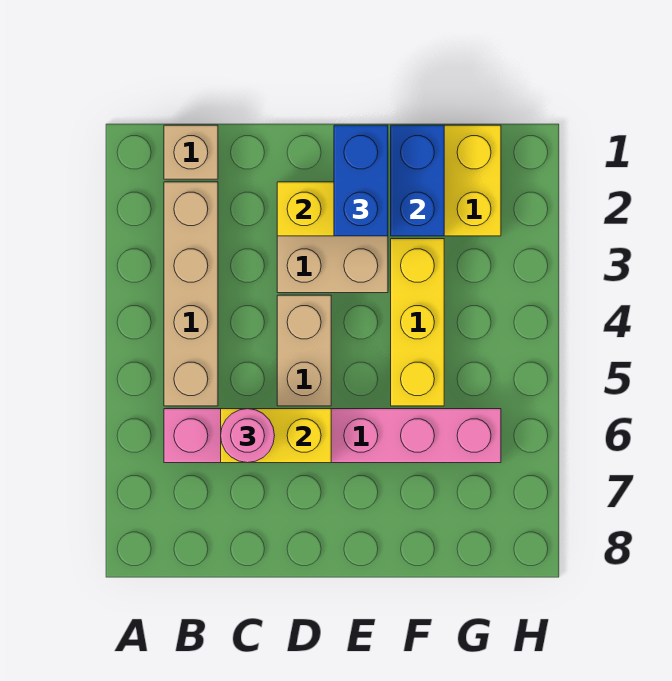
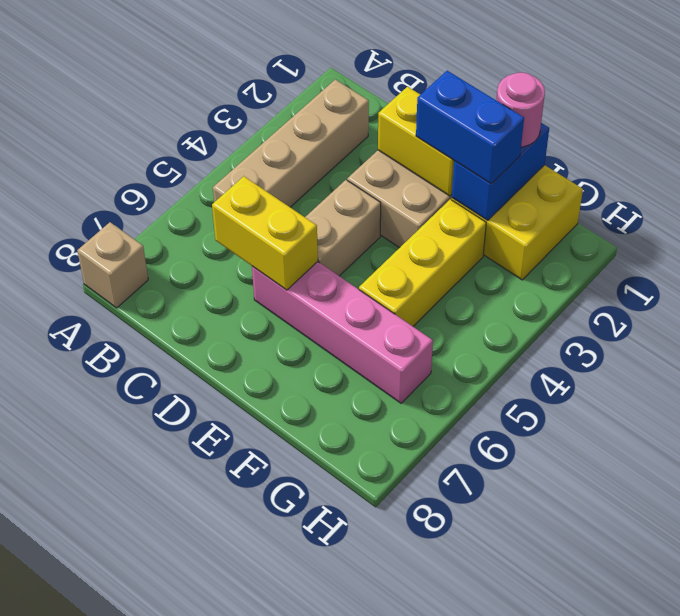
tan 1x1 brick [164,125,218,179] -> tan 1x1 brick moved to [77,222,148,308]
pink 1x6 brick [164,409,501,463] -> pink 1x4 brick [252,262,433,403]
pink 1x1 round brick [221,409,275,463] -> pink 1x1 round brick moved to [496,73,545,147]
blue 1x2 brick [334,125,388,236] -> blue 1x2 brick turned to [416,71,524,184]

